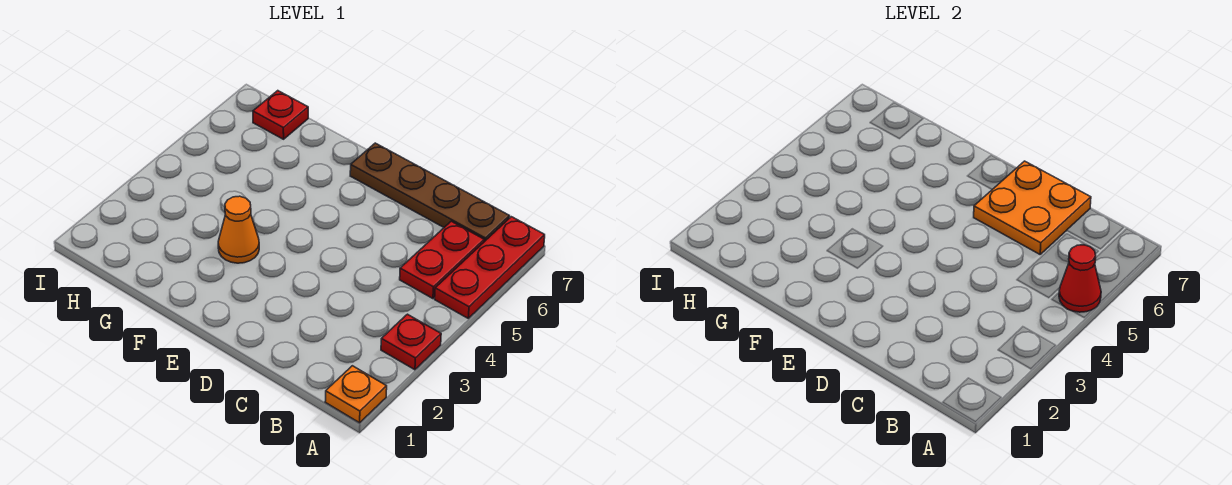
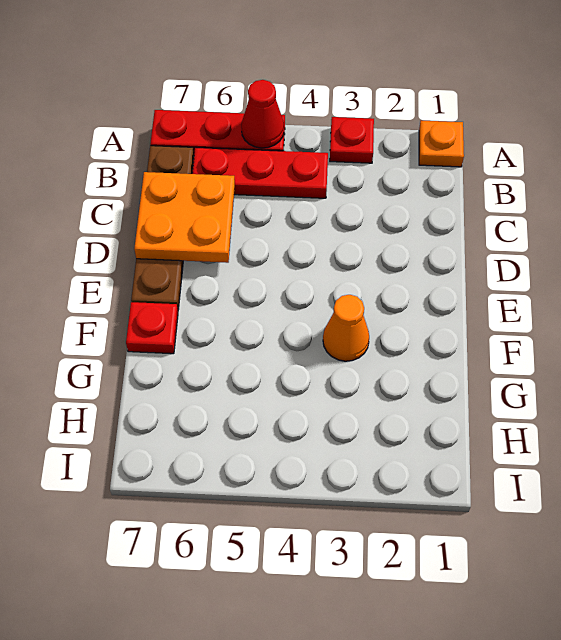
red 1x2 plate [400,221,484,299] -> red 1x3 plate [192,147,328,198]
red 1x1 plate [253,91,308,139] -> red 1x1 plate moved to [126,302,178,354]

